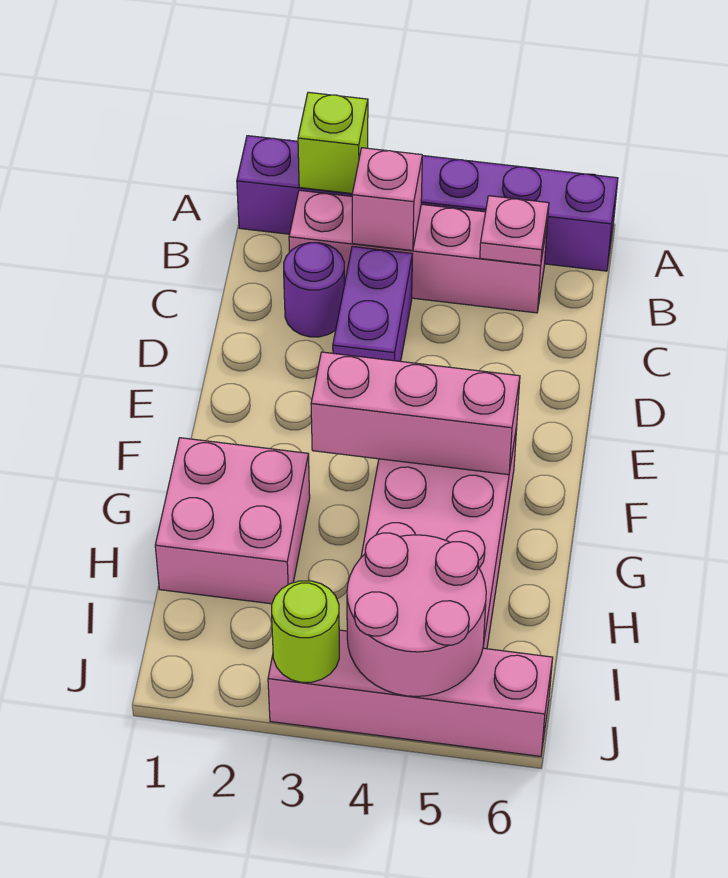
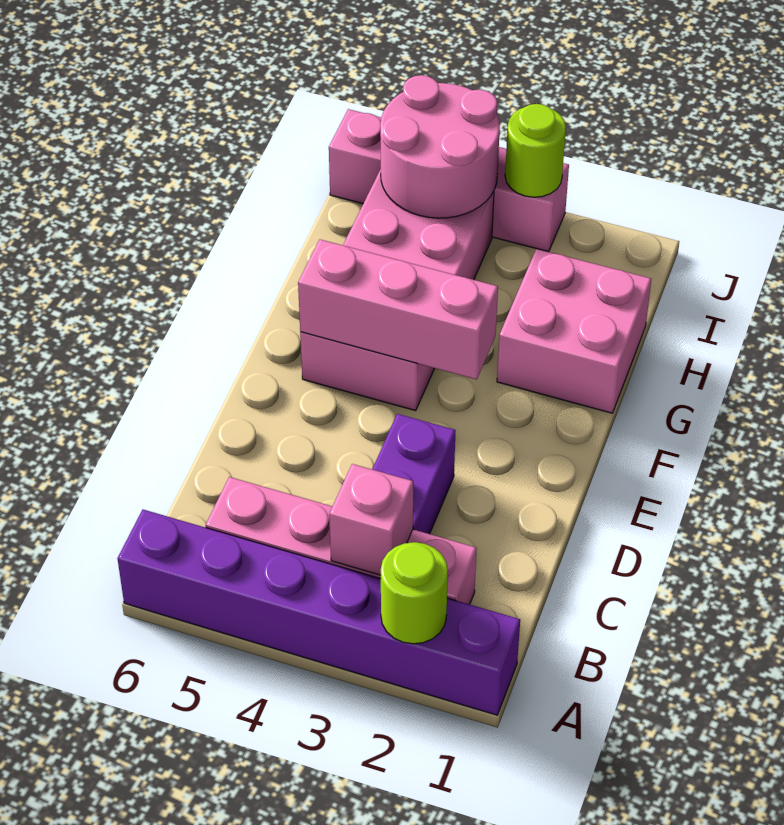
lime 1x1 brick [298,92,368,193] -> lime 1x1 round brick [381,542,448,644]
pink 1x1 plate [480,196,549,265] -> none
purple 1x1 round brick [284,243,344,337] -> none

